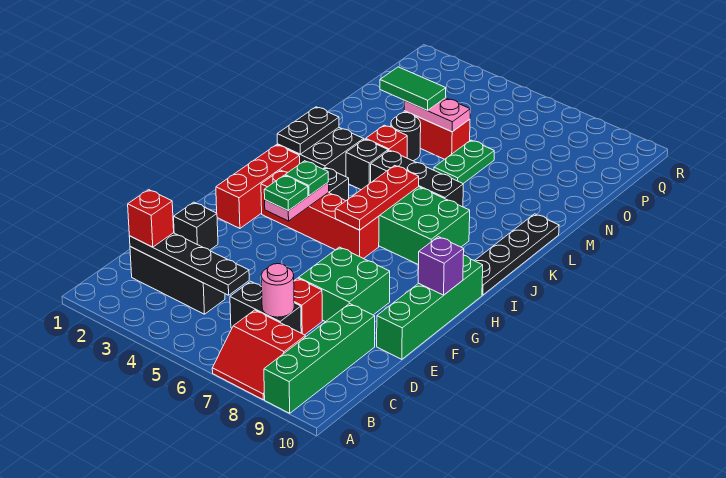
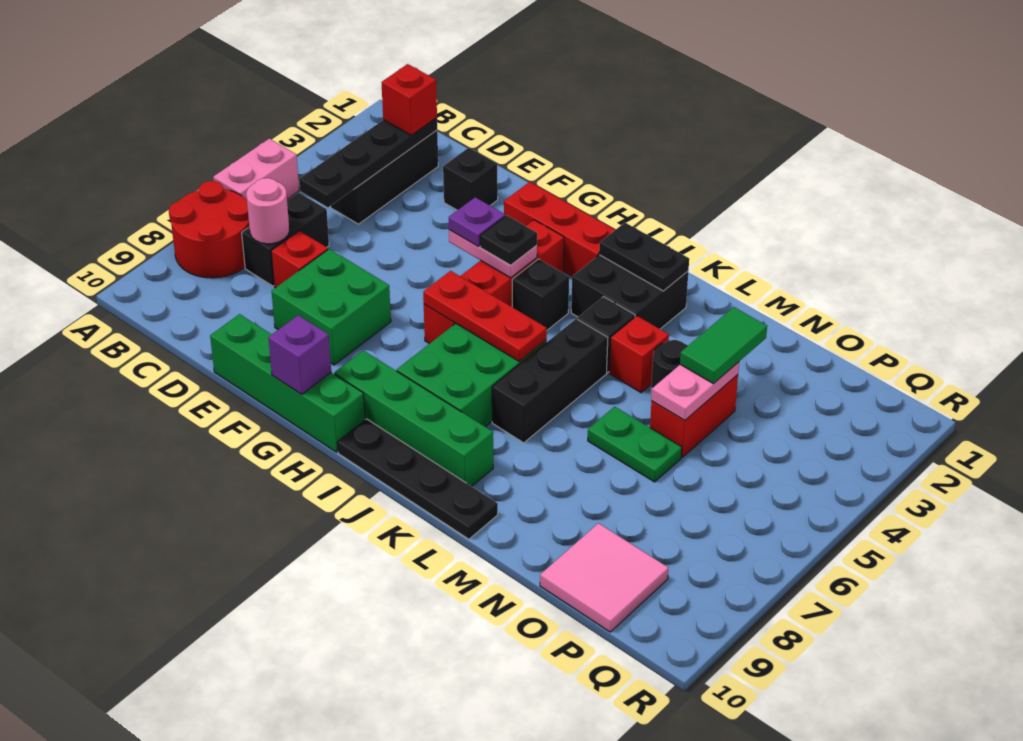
none -> pink 1x2 brick [213,139,299,200]
red 2x2 slope [212,310,305,400] -> red 2x2 round brick [169,181,249,278]
green 1x4 brick [264,303,375,413] -> green 1x4 brick moved to [334,350,493,486]
green 1x1 plate [264,175,308,211] -> purple 1x1 plate [449,197,505,247]
green 1x1 plate [285,161,328,196] -> black 1x1 plate [480,215,537,265]
none -> pink 2x2 tile [540,523,668,632]

